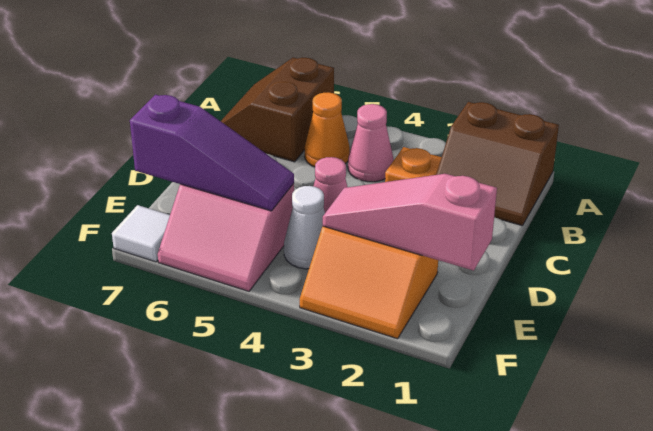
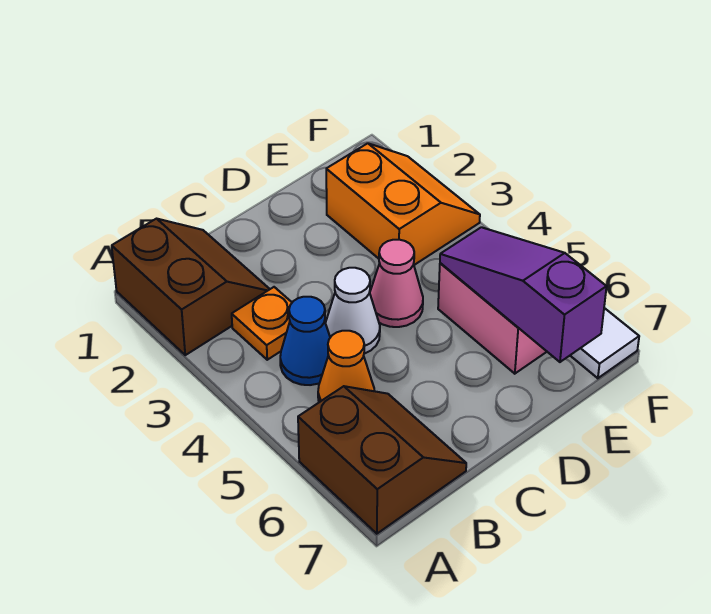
brown 2x2 slope [221,58,334,162] -> brown 2x2 slope turned to [298,386,466,534]
pink 1x1 cone [348,104,394,182] -> blue 1x1 cone [280,297,330,385]
pink 1x3 slope [323,174,497,271] -> none
white 1x1 cone [284,186,325,269] -> white 1x1 cone moved to [325,268,380,354]

